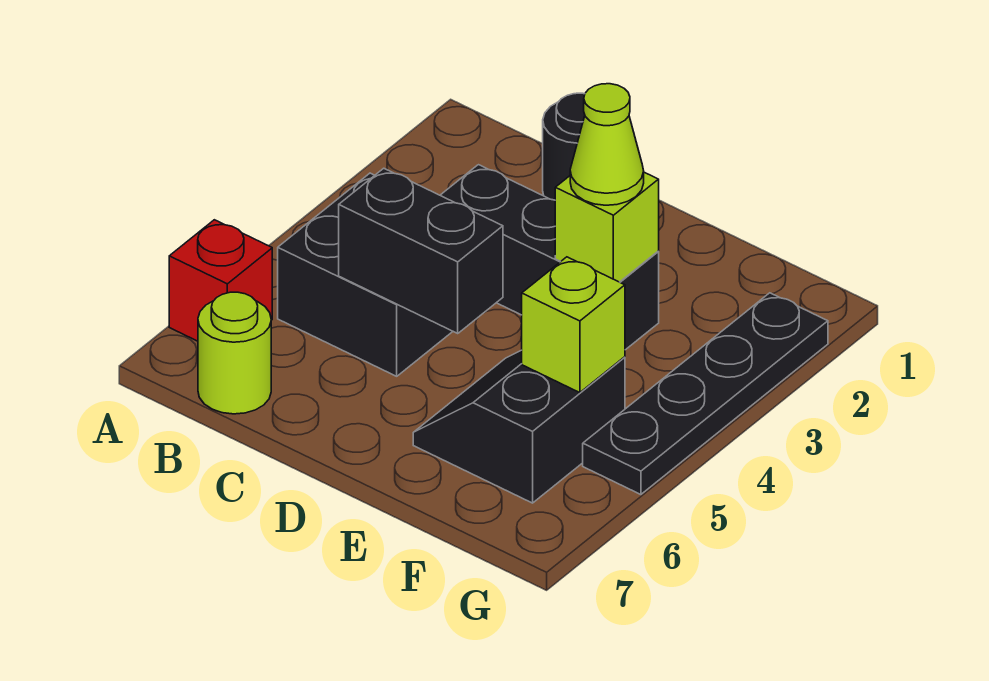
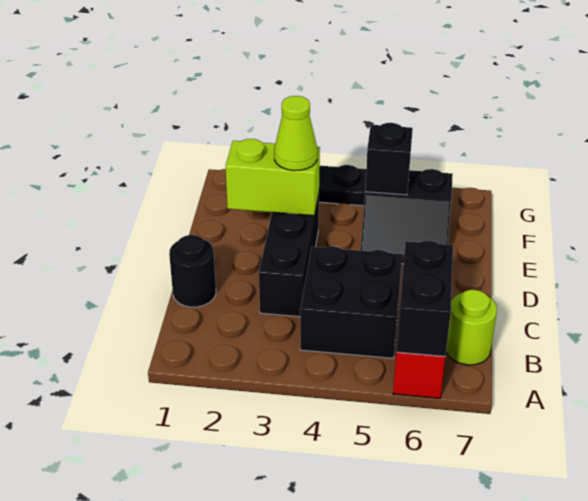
black 1x2 brick [339,168,503,333] -> black 1x2 brick moved to [396,241,453,357]
lime 1x1 brick [555,172,659,282] -> lime 1x2 brick [226,139,320,216]
lime 1x1 brick [522,257,625,393] -> black 1x1 brick [365,123,413,195]

